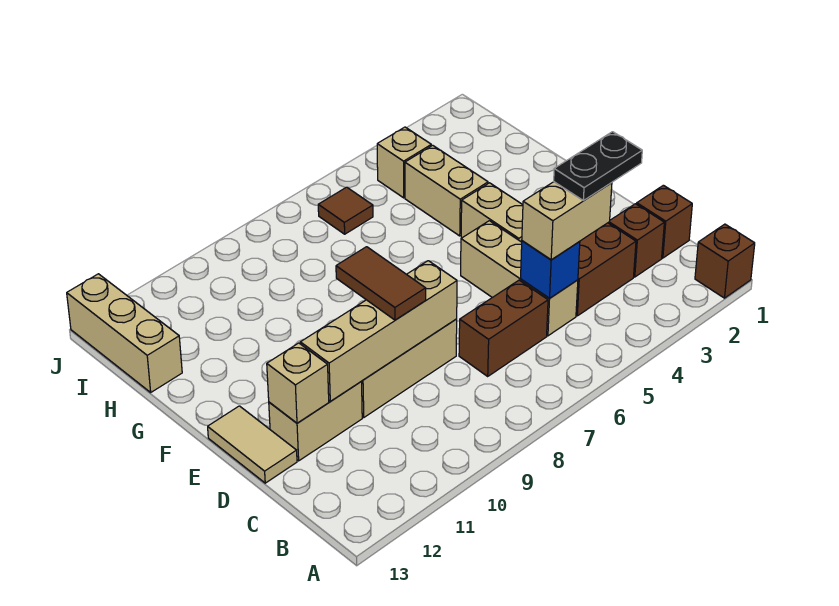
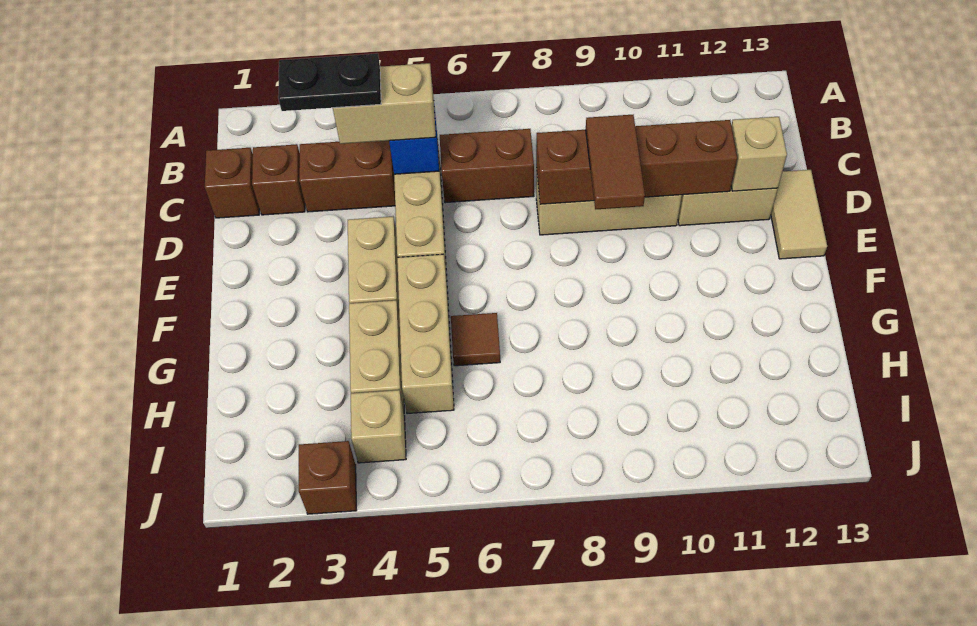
brown 1x1 brick [695,224,755,298] -> brown 1x1 brick moved to [299,441,356,514]
tan 1x4 brick [300,261,457,401] -> brown 1x4 brick [536,120,737,204]
tan 1x3 brick [67,274,182,392] -> tan 1x3 brick moved to [397,254,454,414]
brown 1x1 tile [318,187,373,234] -> brown 1x1 tile moved to [451,313,500,366]

